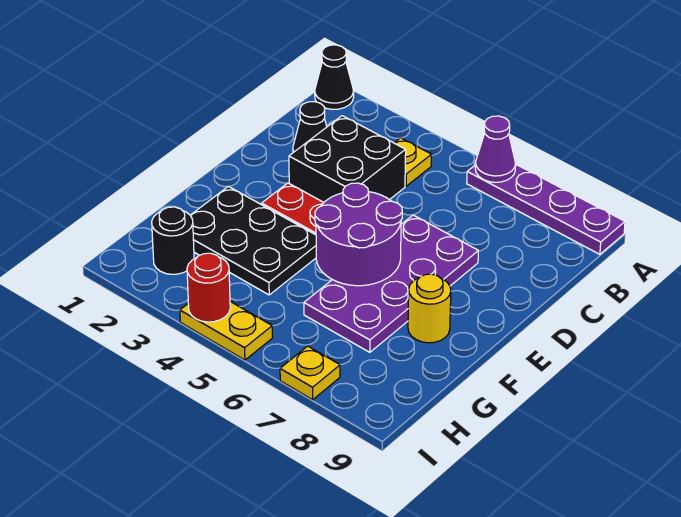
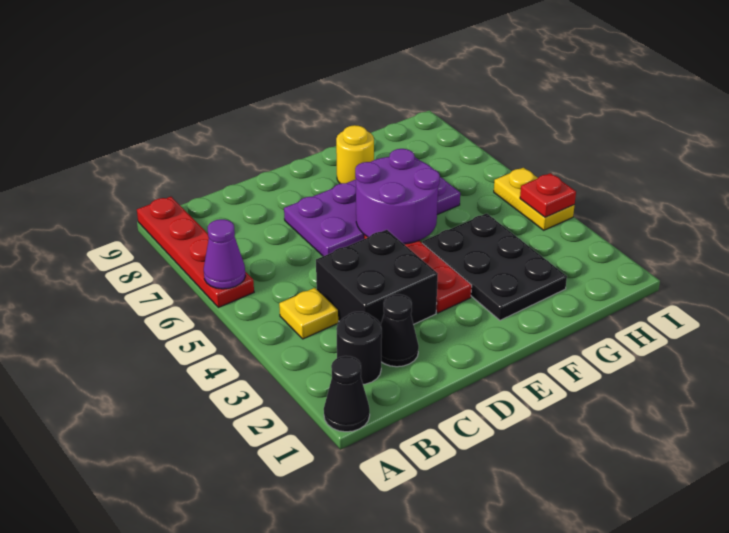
purple 1x4 plate [467,165,625,254] -> red 1x4 plate [137,197,254,308]
black 1x1 round brick [152,207,194,274] -> black 1x1 round brick moved to [336,312,382,384]
red 1x1 round brick [187,253,230,322] -> red 1x1 plate [520,173,576,217]
yellow 1x1 plate [280,346,340,400] -> none

